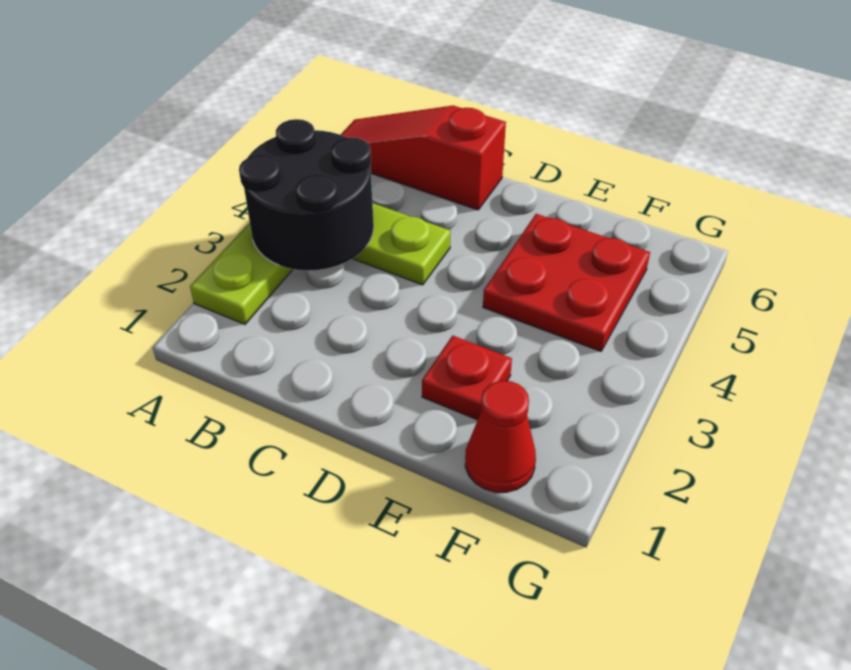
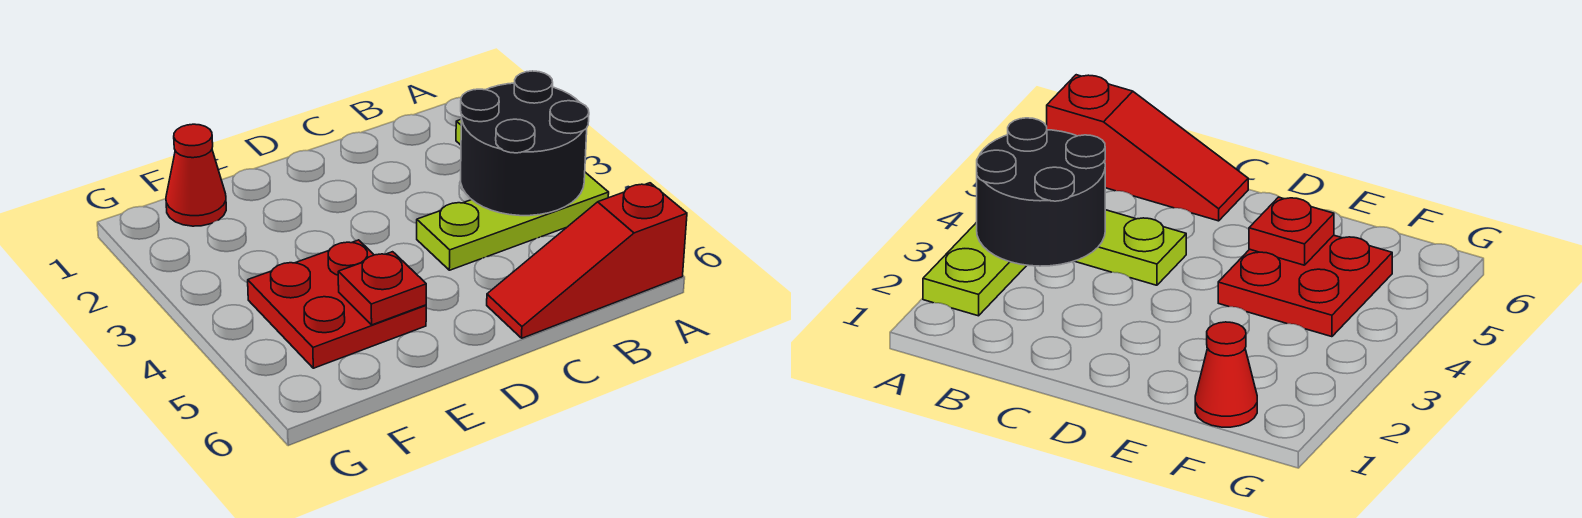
red 1x3 slope [341,106,506,210] -> red 1x3 slope turned to [487,183,687,338]
red 1x1 plate [422,336,512,420] -> red 1x1 plate moved to [338,252,426,325]

